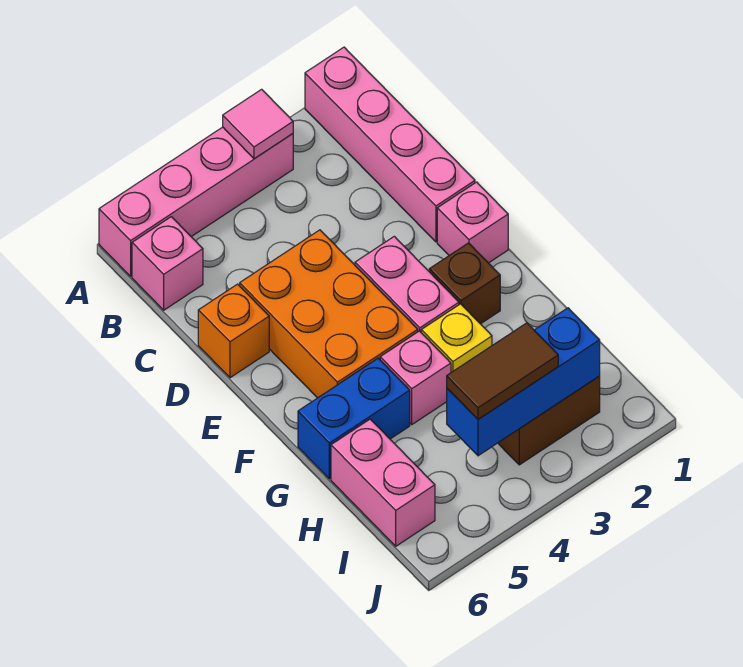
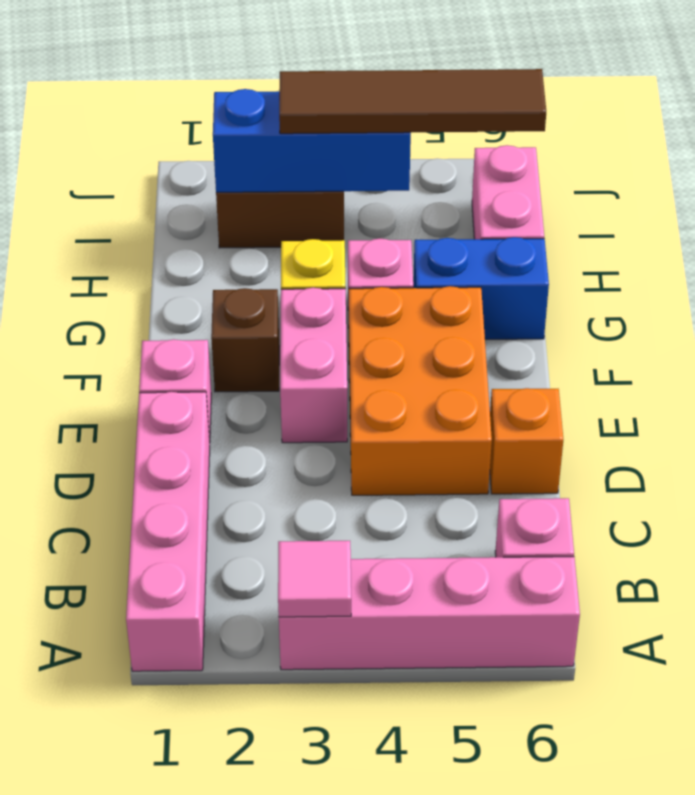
brown 1x2 tile [447,323,558,419] -> brown 1x4 tile [279,69,546,134]

